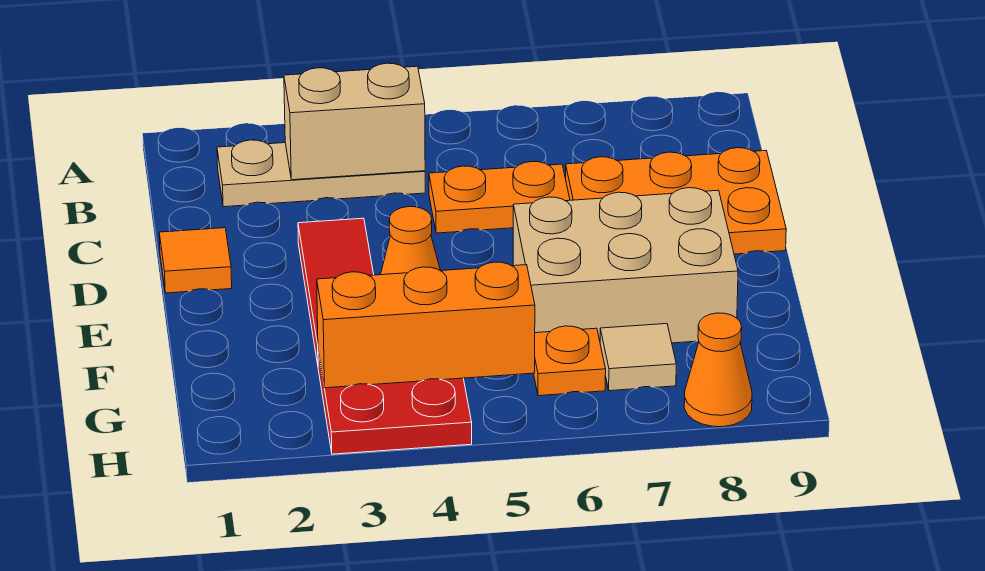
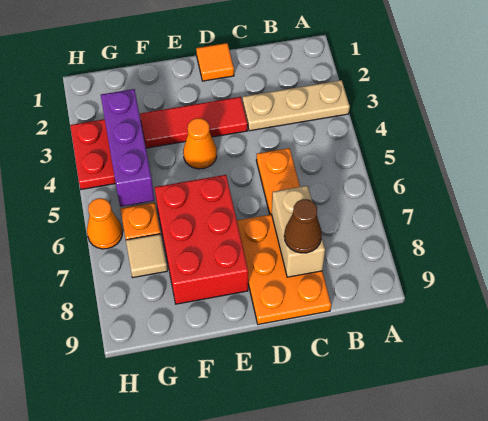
tan 1x3 plate [217,140,425,207] -> tan 1x3 plate turned to [243,80,350,131]
tan 1x2 brick [284,63,425,180] -> tan 1x2 brick moved to [272,186,325,277]
none -> brown 1x1 cone [284,199,322,253]
tan 2x3 brick [513,188,738,343] -> red 2x3 brick [155,175,248,304]
orange 1x3 brick [317,262,535,388] -> purple 1x3 brick [101,89,154,207]
orange 1x1 cone [684,313,752,427] -> orange 1x1 cone moved to [87,198,122,249]

